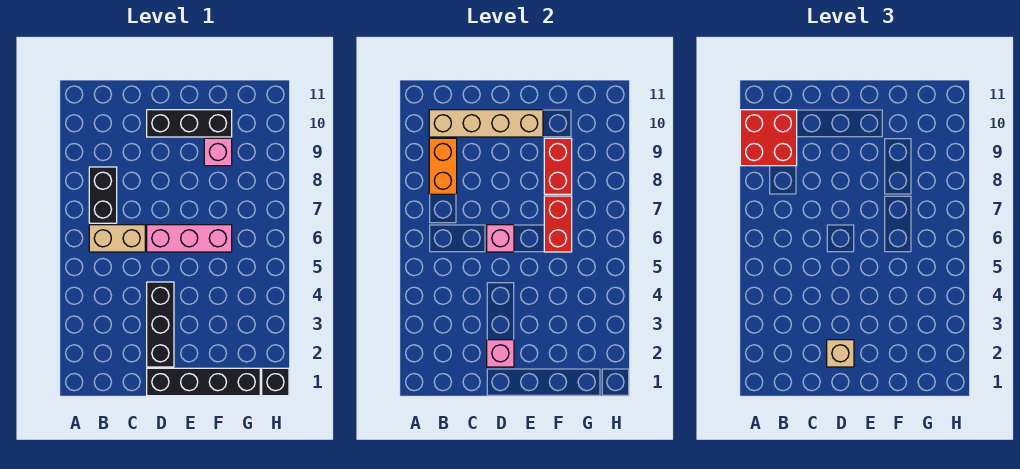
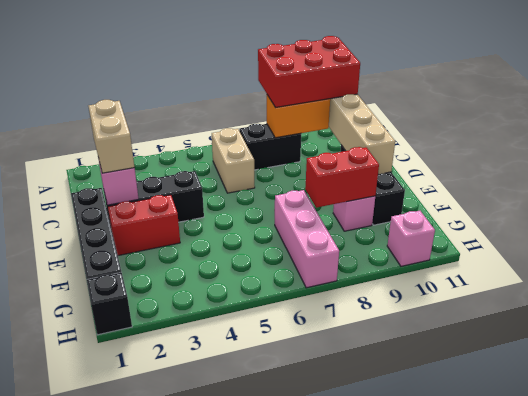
red 2x2 brick [740,110,797,166] -> red 2x3 brick [258,36,360,108]
tan 1x1 brick [827,340,854,367] -> tan 1x2 brick [88,100,134,173]
pink 1x3 brick [147,225,232,252] -> pink 1x3 brick moved to [275,190,339,288]
pink 1x1 brick [487,225,514,252] -> pink 1x1 brick moved to [387,211,435,266]
red 1x2 brick [544,196,572,252] -> red 1x2 brick moved to [108,195,180,256]

